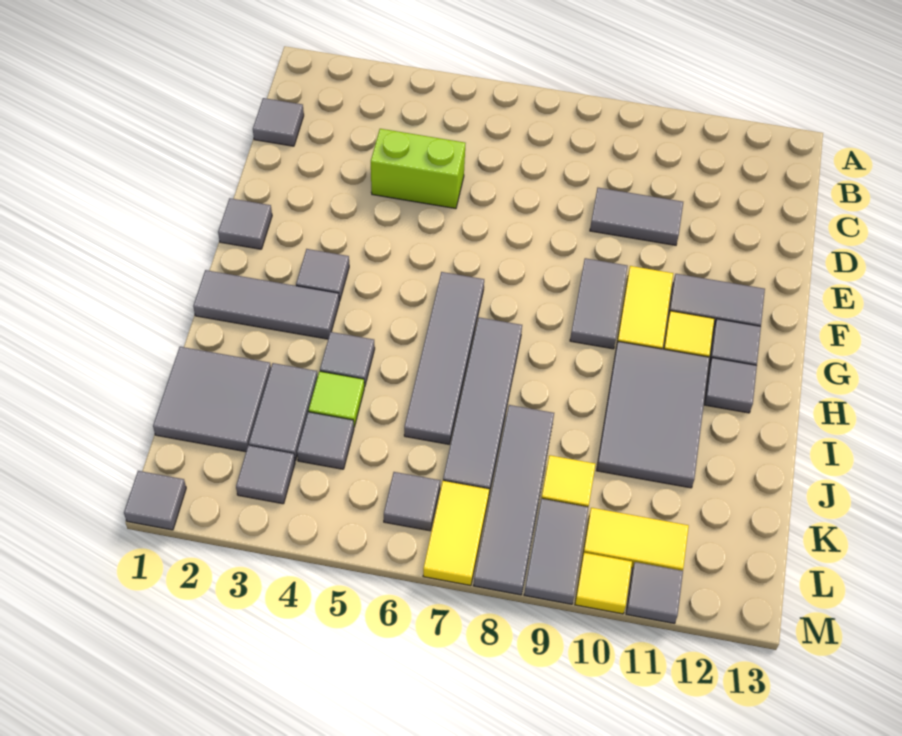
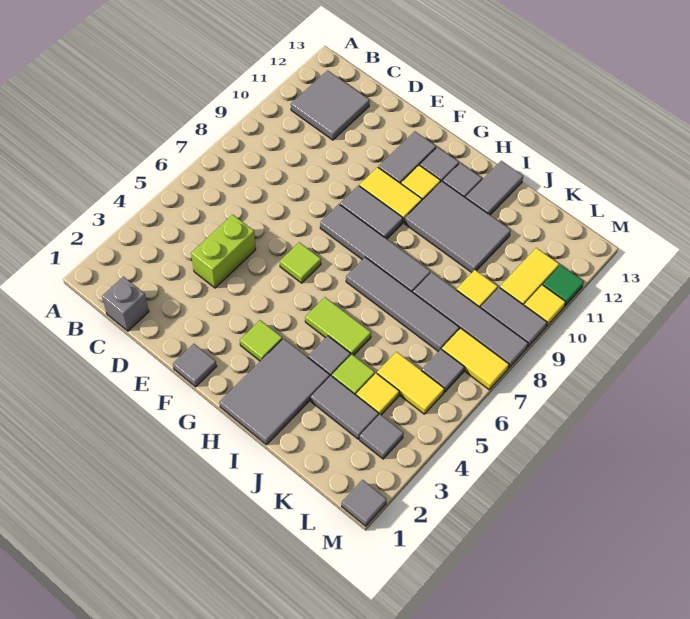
grey 1x1 tile [253,98,304,146] -> grey 1x1 brick [102,277,149,331]
grey 1x2 tile [590,188,683,245] -> grey 1x2 tile moved to [466,161,523,215]
none -> lime 1x1 tile [280,242,321,283]
grey 1x1 tile [296,249,349,301] -> lime 1x1 tile [240,320,282,361]
grey 1x4 tile [404,272,484,444] -> grey 1x4 tile moved to [320,204,431,292]
grey 1x3 tile [193,270,339,339] -> grey 2x3 tile [219,338,330,445]
none -> lime 1x2 tile [305,297,371,355]
grey 2x2 tile [153,347,271,452] -> grey 2x2 tile moved to [291,70,370,140]
grey 1x1 tile [297,412,354,469] -> yellow 1x1 tile [356,373,399,415]
none -> yellow 1x2 tile [377,352,444,414]
grey 1x1 tile [626,562,683,623] -> green 1x1 tile [543,265,584,306]

